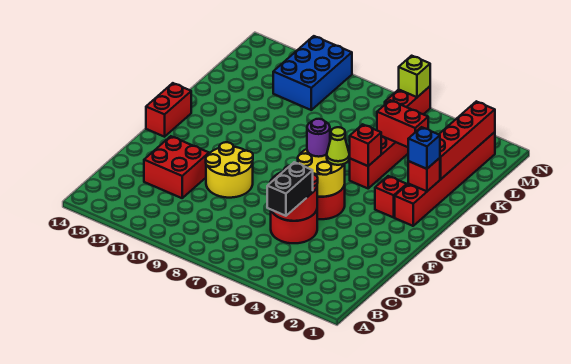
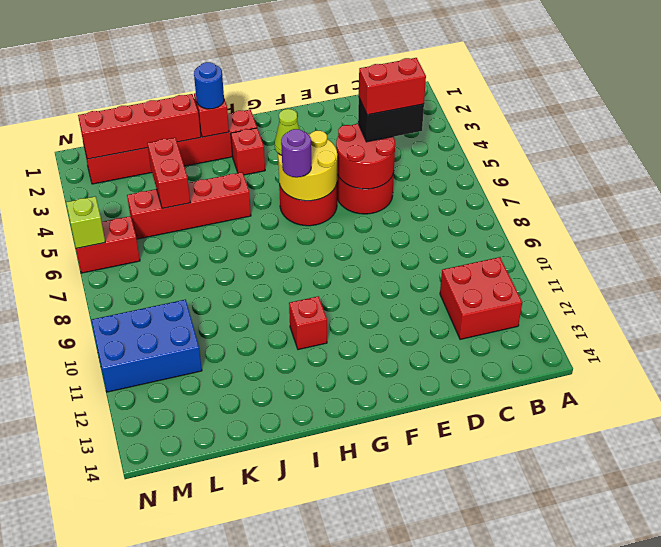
red 2x2 brick [144,136,209,198] -> red 2x2 brick moved to [440,257,522,339]
yellow 2x2 round brick [206,142,253,198] -> none
red 1x2 brick [146,83,191,137] -> red 1x2 brick moved to [359,58,426,115]
blue 1x1 brick [408,127,440,169] -> blue 1x1 round brick [194,62,224,109]
red 1x1 brick [350,124,381,166] -> red 1x1 brick moved to [289,296,327,350]

